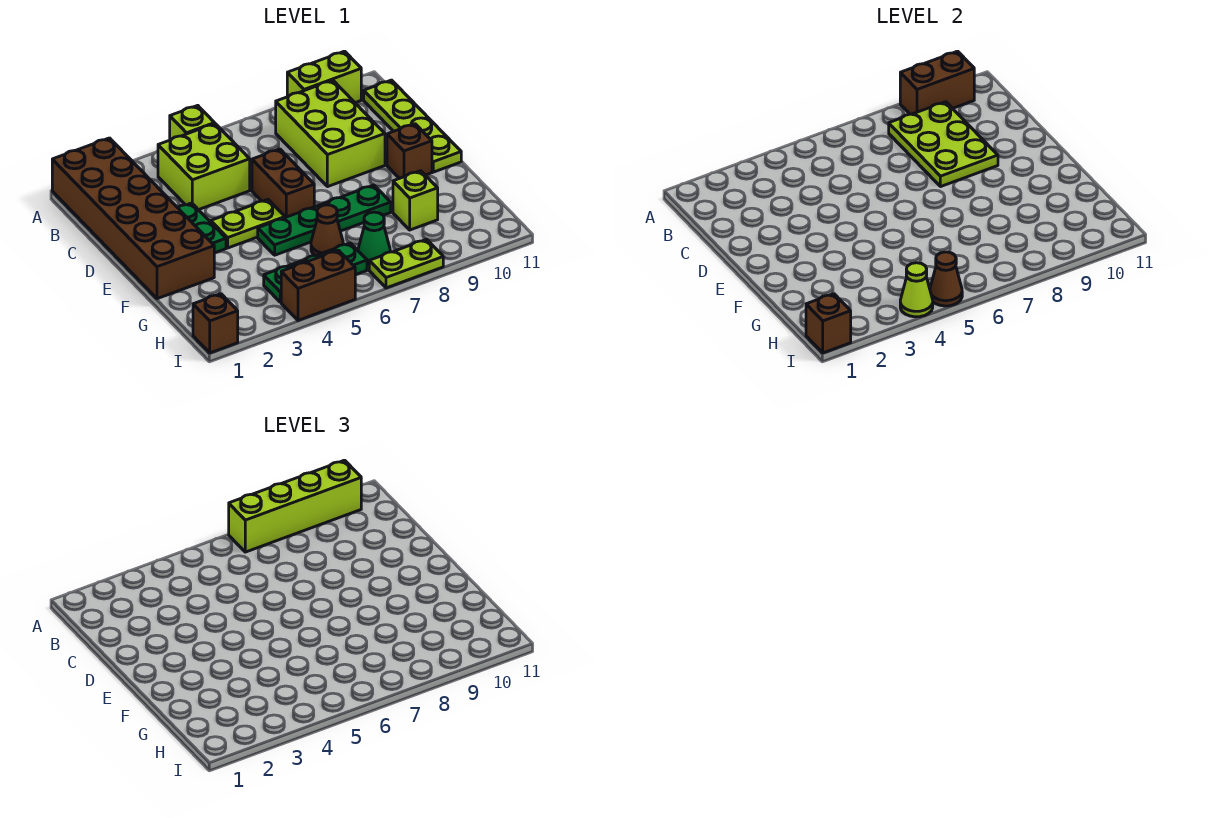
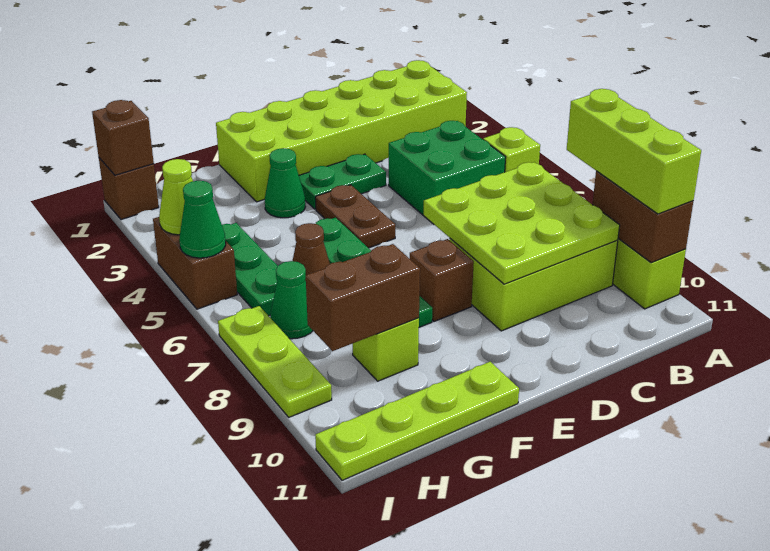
brown 2x6 brick [52,138,214,299] -> lime 2x6 brick [216,60,467,202]
lime 1x4 brick [229,460,361,552] -> lime 1x3 brick [567,89,701,214]
lime 2x2 brick [158,124,250,210] -> green 2x2 brick [389,121,506,223]
lime 2x3 plate [889,102,998,187] -> lime 3x3 plate [424,162,620,284]
lime 1x4 plate [364,80,461,172] -> lime 1x4 plate moved to [315,362,519,480]
brown 1x2 brick [252,149,314,218] -> brown 1x2 brick moved to [306,244,420,351]
lime 1x2 plate [211,200,285,248] -> brown 1x2 plate [315,185,395,248]
brown 1x1 brick [387,124,432,179] -> brown 1x1 brick moved to [410,239,474,321]
none -> green 1x1 cone [265,148,305,218]
brown 1x1 cone [930,252,962,306] -> green 1x1 cone [179,181,226,258]
lime 1x2 plate [369,239,443,288] -> lime 1x3 plate [218,306,332,417]

